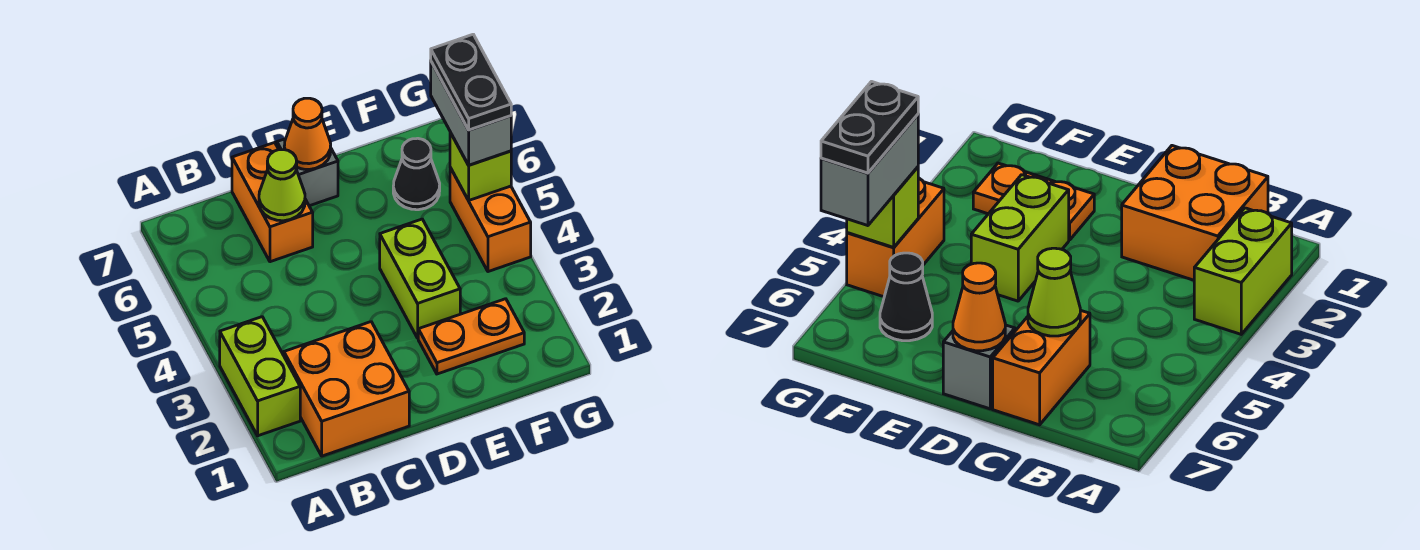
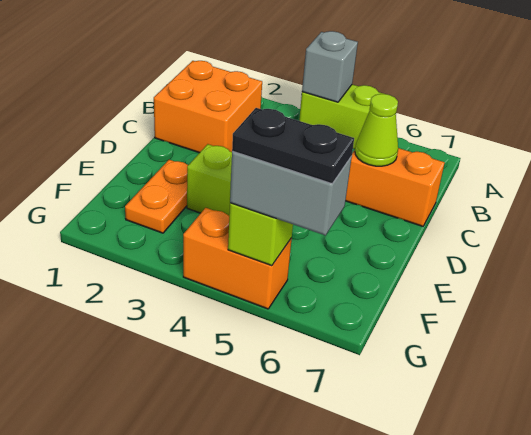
lime 1x2 brick [220,317,300,436] -> lime 1x2 brick moved to [299,84,383,149]
grey 1x1 brick [277,139,338,206] -> grey 1x1 brick moved to [302,31,358,102]
orange 1x1 cone [284,98,331,169] -> none
black 1x1 cone [393,138,440,210] -> none

